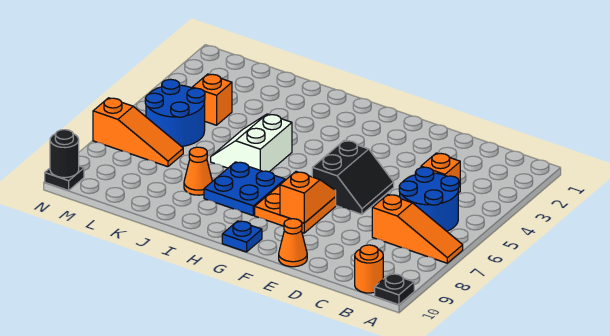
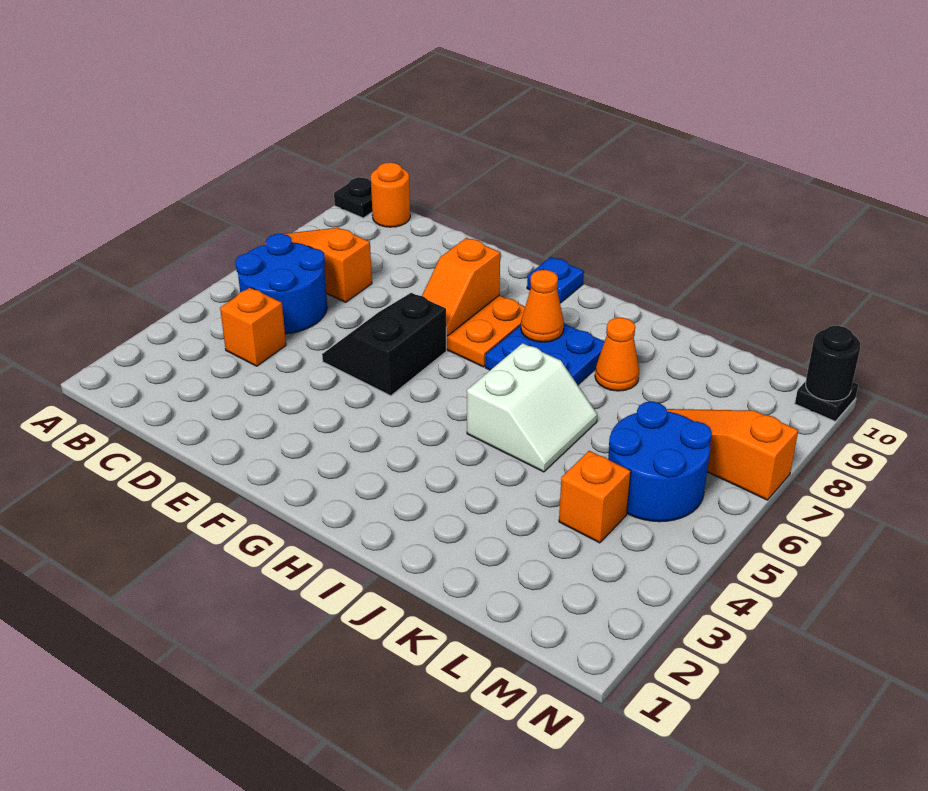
orange 1x1 cone [279,219,307,267] -> orange 1x1 cone moved to [521,270,564,342]

